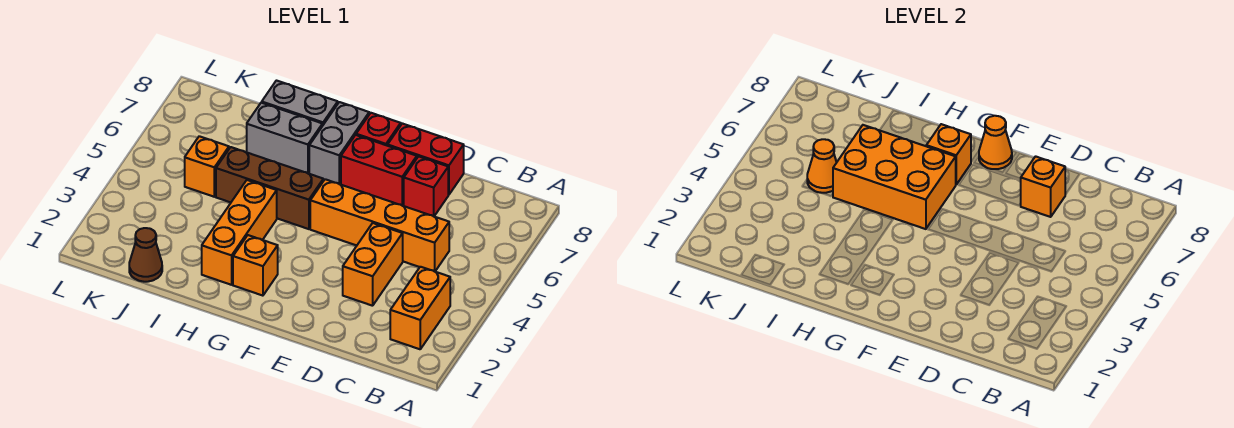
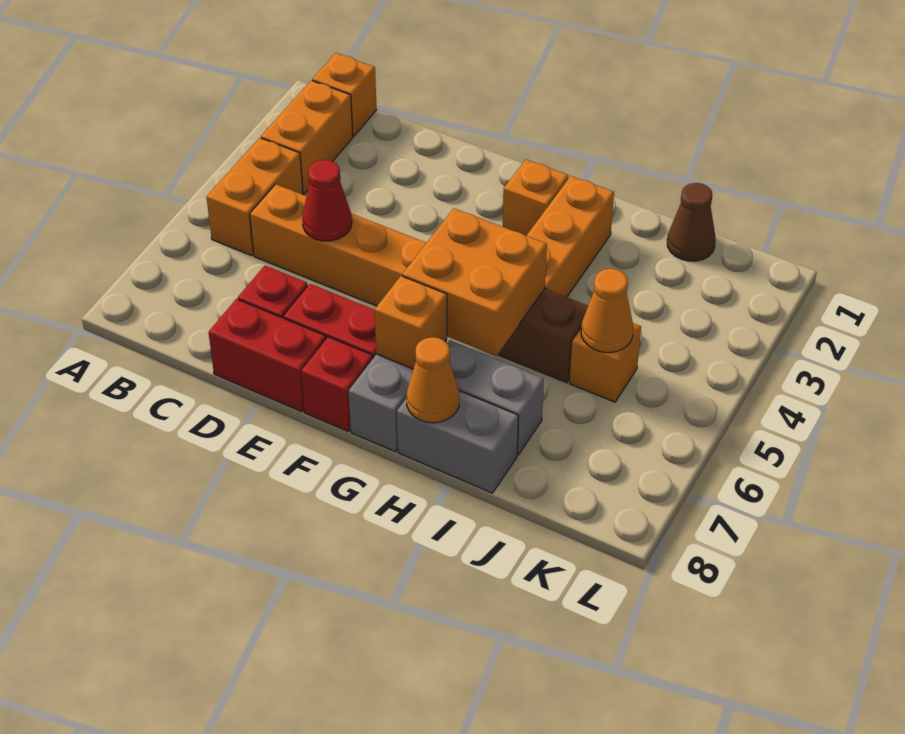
orange 1x2 brick [343,223,403,306] -> orange 1x2 brick moved to [207,138,303,256]
none -> red 1x1 cone [302,160,352,241]
orange 1x1 brick [1021,156,1065,217] -> orange 1x1 brick moved to [312,53,377,136]
orange 1x1 cone [979,116,1012,169] -> orange 1x1 cone moved to [407,337,459,423]
orange 2x3 brick [833,125,956,229] -> orange 2x2 brick [402,208,547,356]

